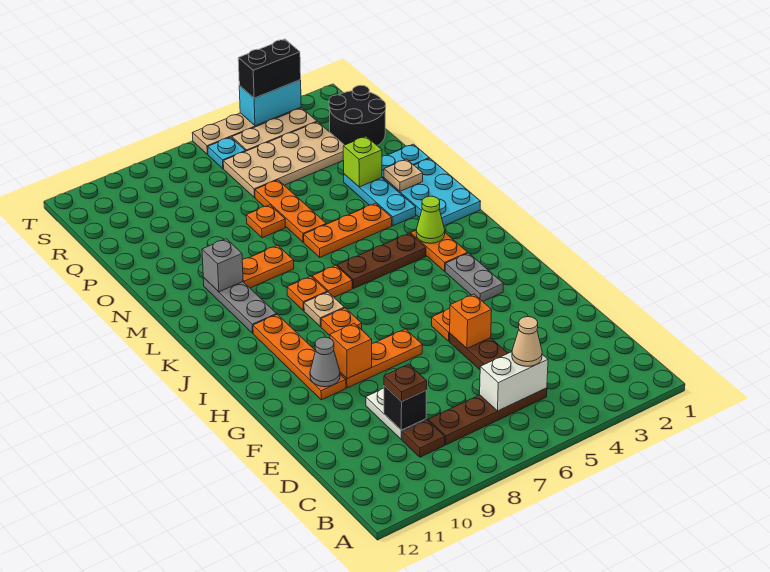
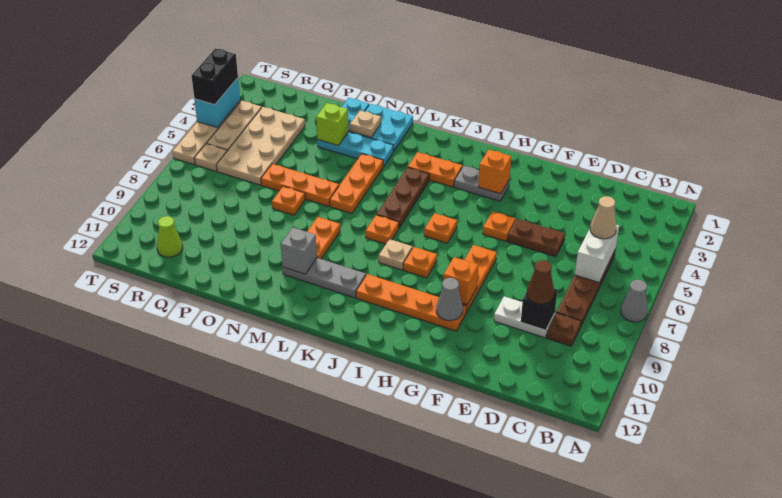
none -> grey 1x1 cone [621,280,648,322]
brown 1x1 plate [384,364,427,402] -> brown 1x1 cone [527,260,554,304]
orange 1x1 brick [450,294,492,348] -> orange 1x1 brick moved to [478,150,511,194]
lime 1x1 cone [416,196,445,243] -> lime 1x1 cone moved to [157,216,183,257]
orange 1x1 plate [287,276,327,311] -> orange 1x1 plate moved to [424,213,457,243]
cyan 2x3 plate [384,158,481,226] -> cyan 2x2 plate [351,104,413,151]
black 2x2 round brick [329,85,386,146] -> none
cyan 1x1 plate [208,137,246,169] -> tan 1x1 plate [194,144,227,171]

